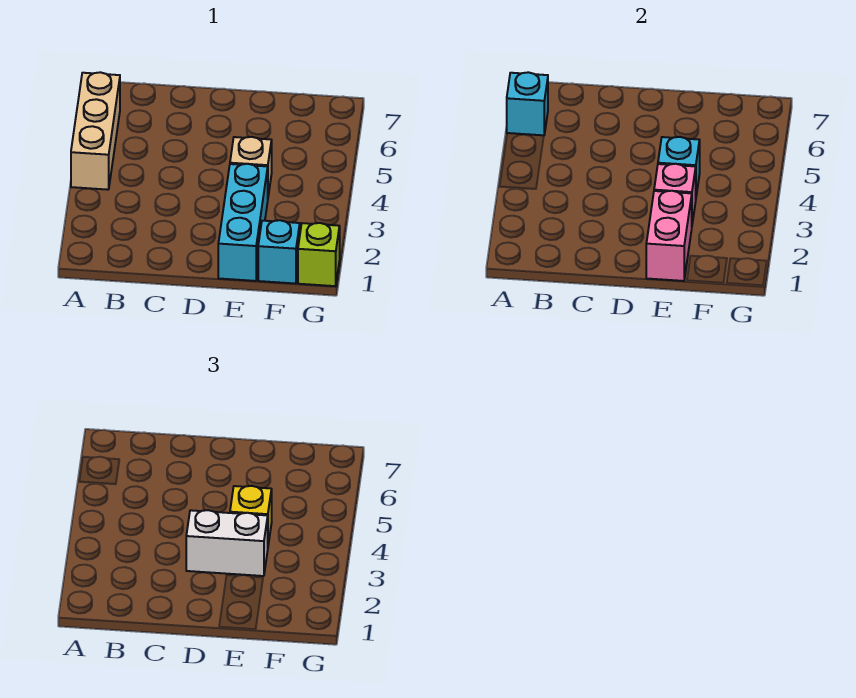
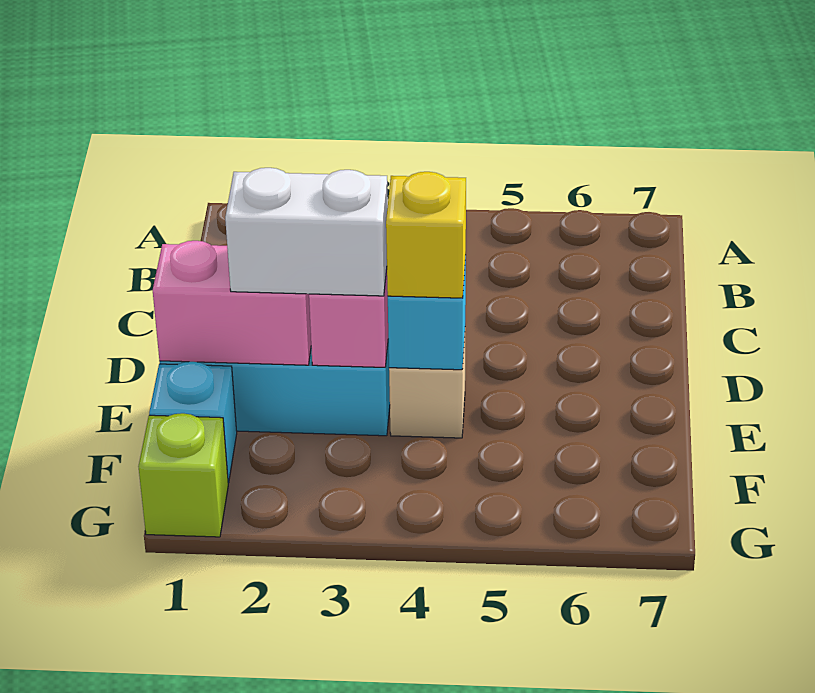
tan 1x3 brick [71,72,120,190] -> none
cyan 1x1 brick [507,72,548,135] -> none
white 1x2 brick [186,510,268,576] -> white 1x2 brick turned to [225,168,388,296]

